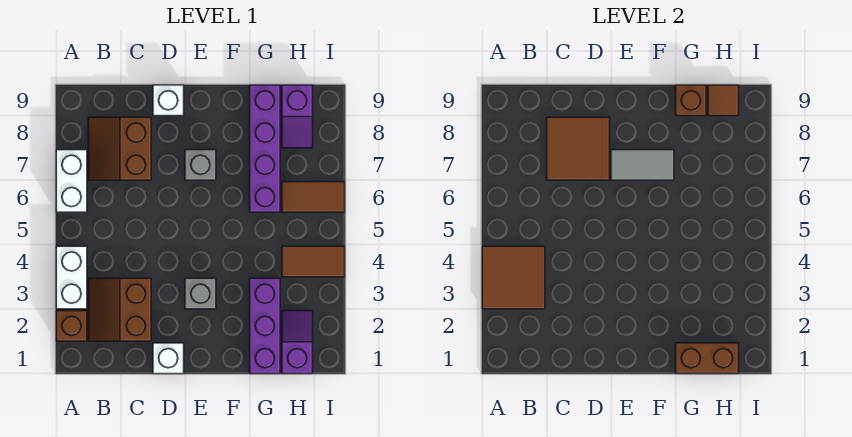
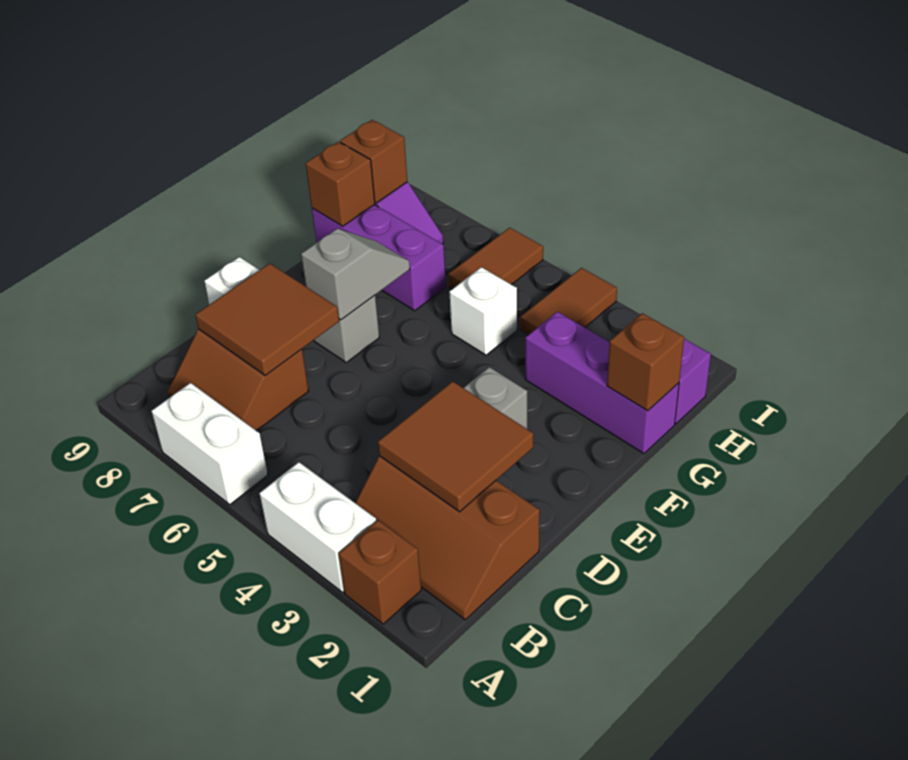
brown 2x2 tile [482,246,545,309] -> brown 2x2 tile moved to [378,381,533,512]
brown 2x2 slope [88,278,151,341] -> brown 2x3 slope [355,456,540,620]
white 1x1 brick [153,343,184,374] -> white 1x1 brick moved to [449,267,517,355]
grey 1x2 tile [611,150,674,180] -> grey 1x2 slope [301,229,410,320]
brown 1x2 brick [676,343,739,374] -> brown 1x1 brick [607,313,684,411]
purple 1x4 brick [250,85,280,212] -> purple 1x3 brick [312,205,446,311]
brown 1x1 tile [708,85,739,116] -> brown 1x1 brick [340,120,407,203]

